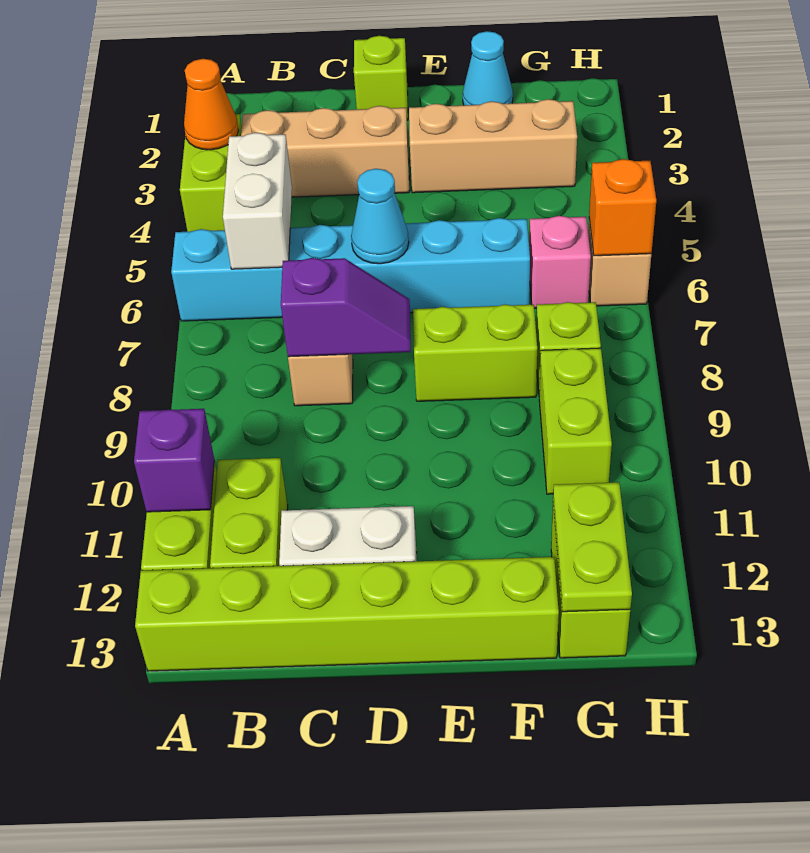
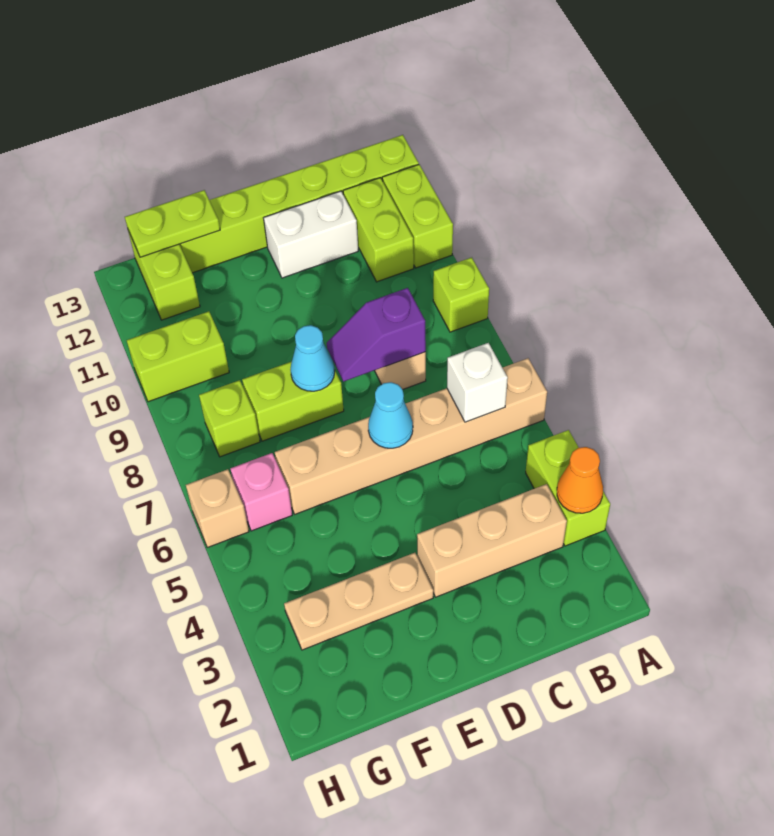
cyan 1x6 brick [171,218,530,321] -> tan 1x6 brick [275,358,547,514]
purple 1x1 brick [134,409,214,512] -> none
white 1x2 brick [223,133,292,269] -> white 1x1 brick [447,343,508,422]
lime 1x1 brick [354,36,408,120] -> lime 1x1 brick moved to [433,257,489,332]
tan 1x3 brick [409,99,577,193] -> tan 1x3 plate [284,553,433,650]
cyan 1x1 cone [463,31,513,105] -> cyan 1x1 cone moved to [291,325,335,391]
lime 1x2 brick [539,348,612,494] -> lime 1x2 brick turned to [127,311,229,402]
lime 1x2 plate [553,482,632,612] -> lime 1x2 plate turned to [125,190,220,257]
orange 1x1 brick [589,159,656,256] -> none

